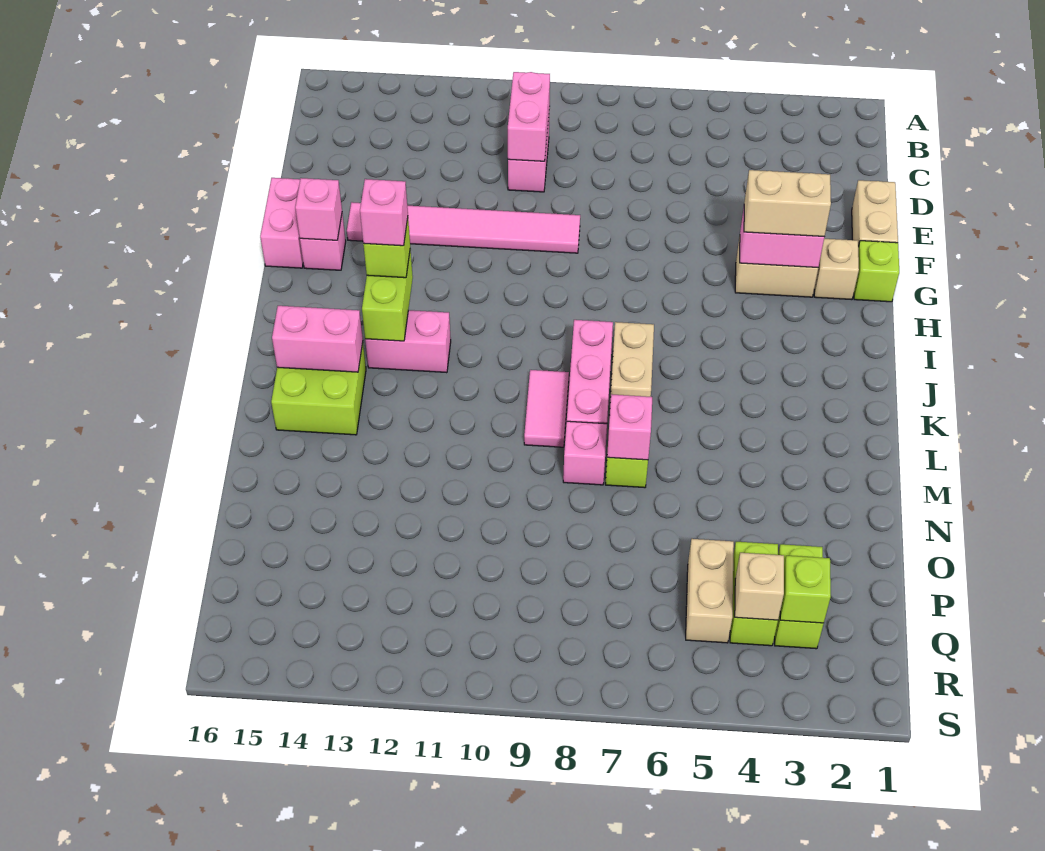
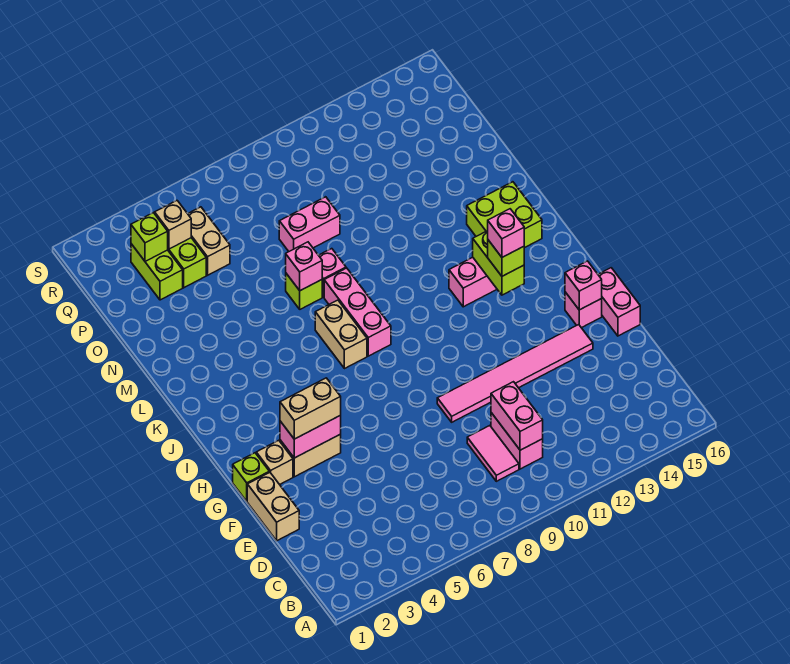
pink 1x2 tile [524,370,569,447] -> pink 1x2 tile moved to [467,426,519,481]
pink 1x2 brick [272,306,363,372] -> pink 1x2 brick moved to [279,197,340,251]

